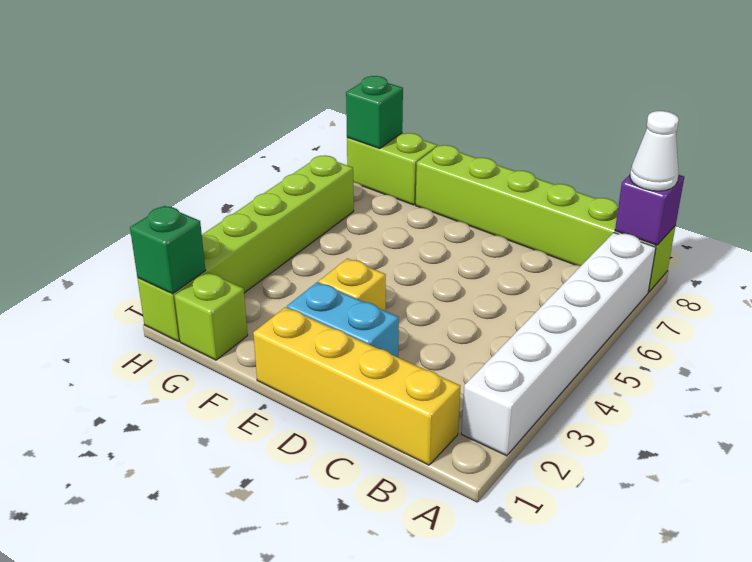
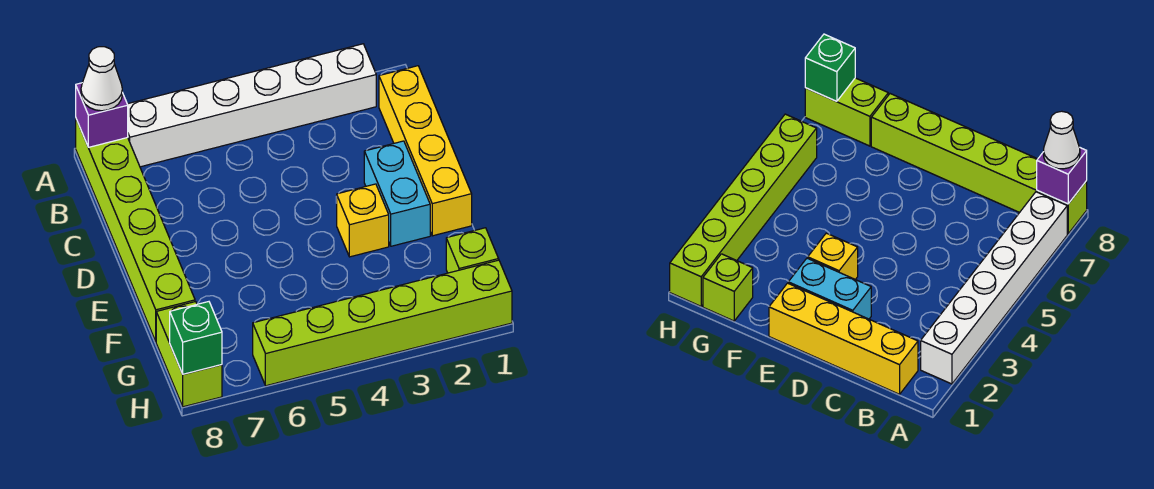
green 1x1 brick [130,206,205,294] -> none

